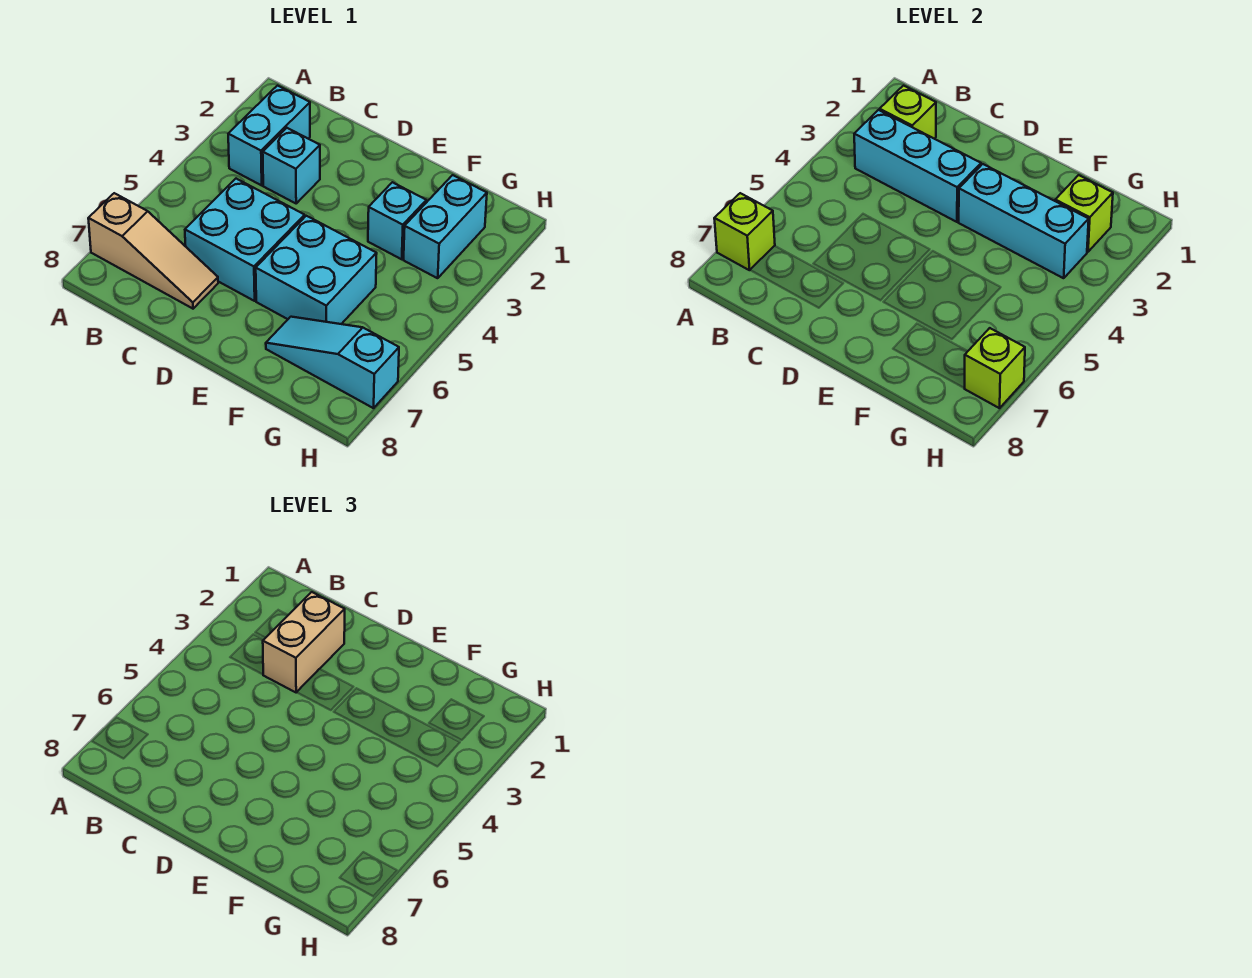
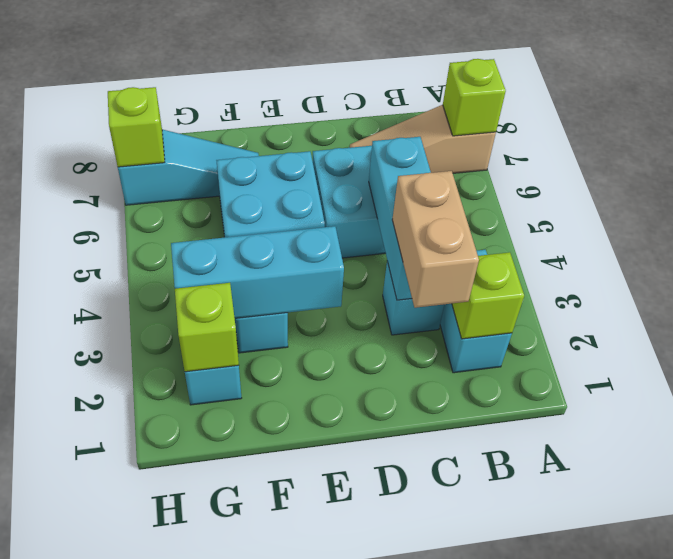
cyan 1x3 brick [854,110,981,222] -> cyan 1x3 brick turned to [369,137,431,300]

